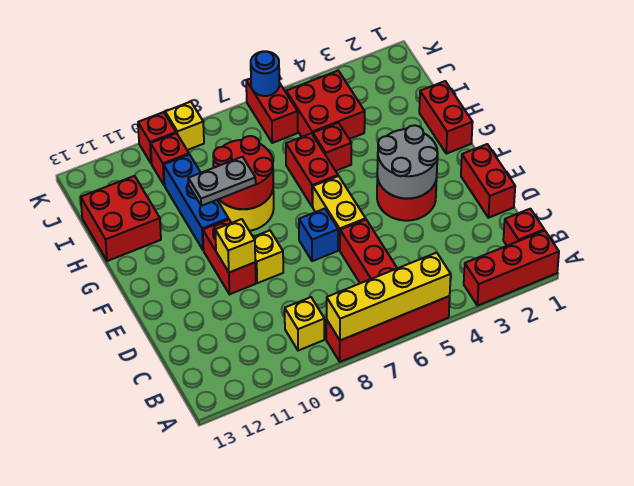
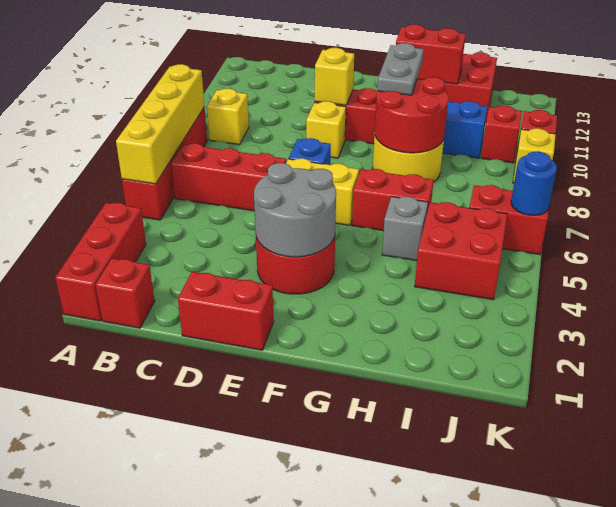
red 1x2 brick [419,81,473,154] -> red 1x2 brick moved to [396,24,466,84]
red 1x1 brick [313,123,351,171] -> grey 1x1 brick [382,197,428,261]

